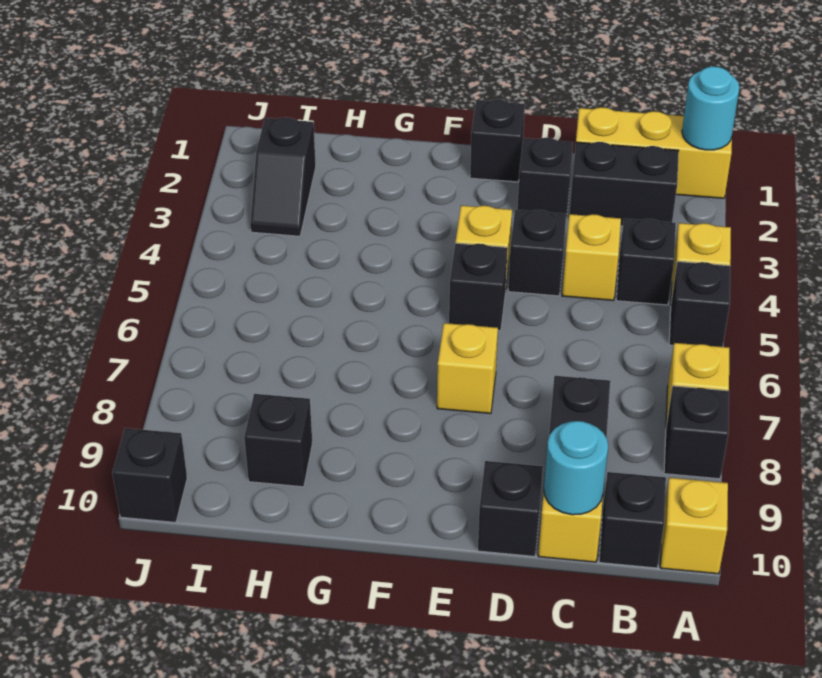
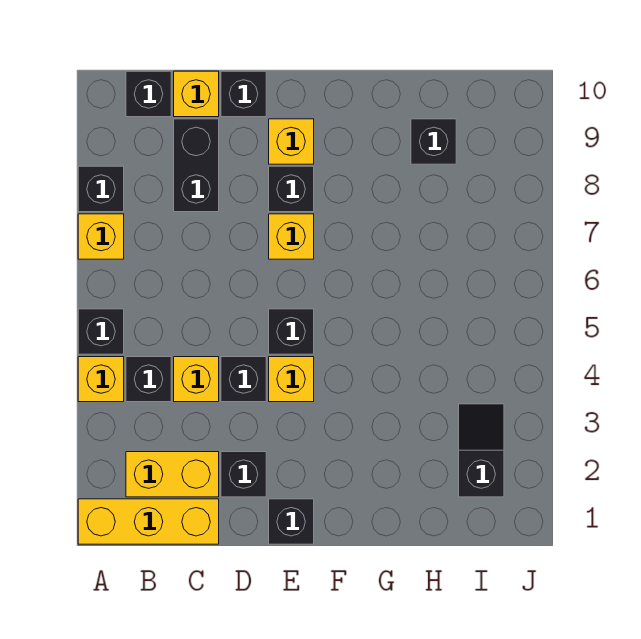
cyan 1x1 round brick [682,66,740,150] -> none
yellow 1x1 brick [660,478,728,574] -> yellow 1x1 brick moved to [269,119,314,164]
black 1x2 brick [570,142,679,226] -> yellow 1x2 brick [126,452,219,497]
cyan 1x1 round brick [544,421,608,515] -> none
black 1x1 brick [112,428,187,522] -> black 1x1 brick moved to [269,166,314,212]

